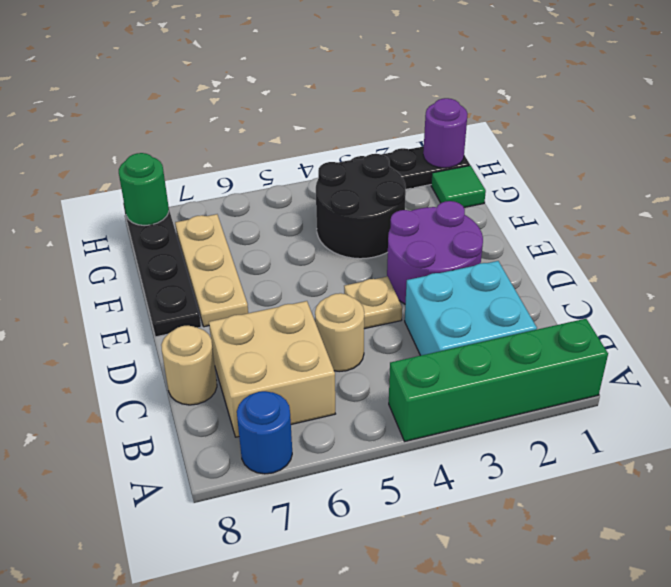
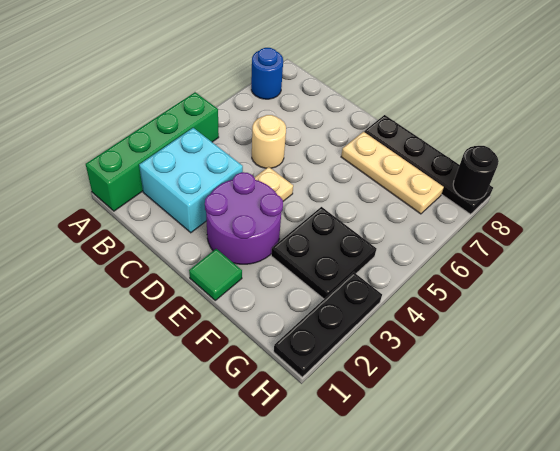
tan 2x2 brick [209,301,335,437] -> none
tan 1x1 round brick [161,326,217,405] -> none
black 2x2 round brick [316,154,406,259] -> black 2x2 plate [271,207,377,299]
green 1x1 tile [431,165,486,207] -> green 1x1 tile moved to [189,249,242,300]
purple 1x1 round brick [423,98,467,168] -> none
green 1x1 round brick [119,153,169,226] -> black 1x1 round brick [453,146,499,200]

